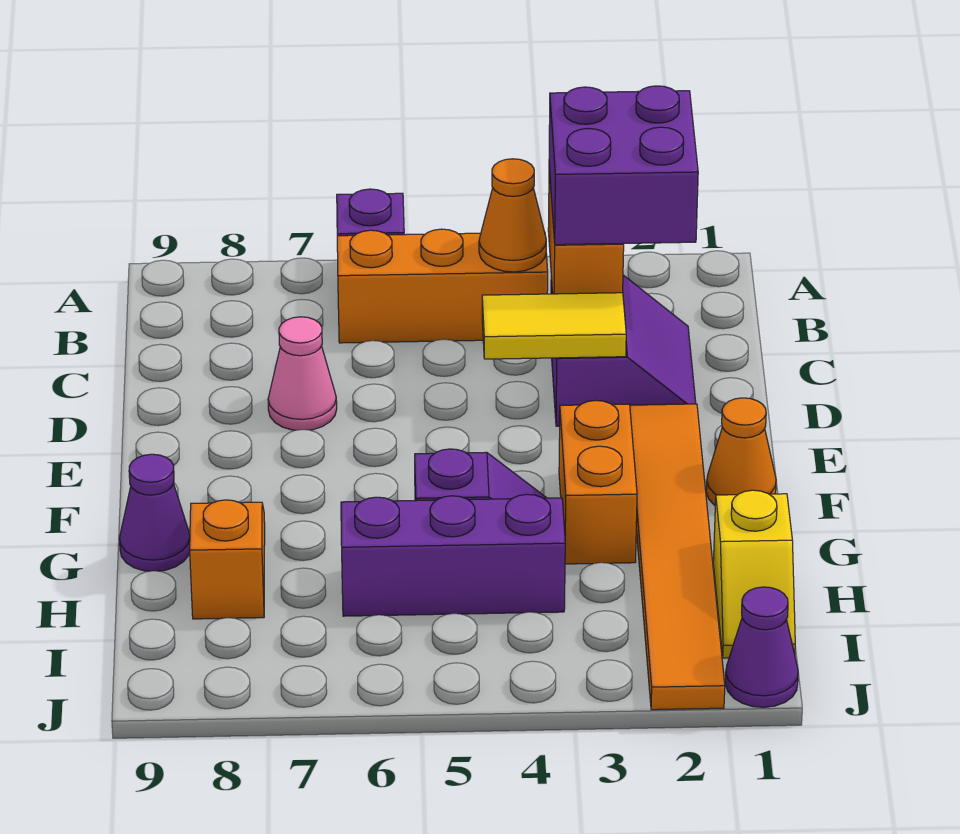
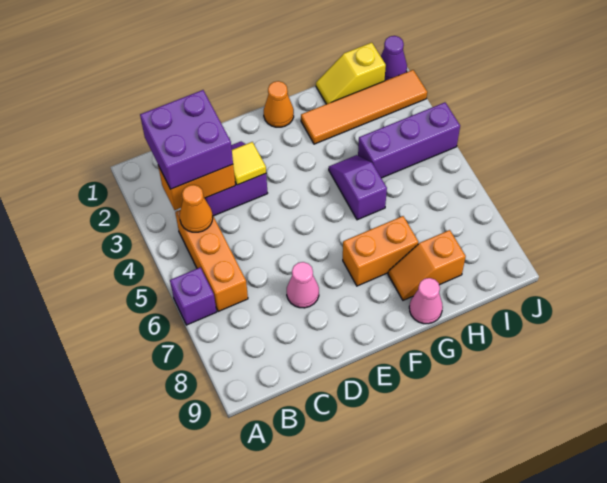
yellow 1x2 tile [482,293,626,359] -> yellow 1x1 tile [232,142,266,185]
orange 1x6 tile [630,404,725,710] -> orange 1x4 tile [301,70,427,144]
orange 1x2 brick [559,400,637,564] -> orange 1x2 brick moved to [343,216,418,286]
purple 1x1 cone [119,454,190,571] -> pink 1x1 cone [409,278,443,324]
yellow 1x2 slope [713,490,795,658] -> yellow 1x2 slope turned to [316,43,386,104]
purple 1x3 brick [341,494,565,616] -> purple 1x3 brick turned to [358,102,460,178]

